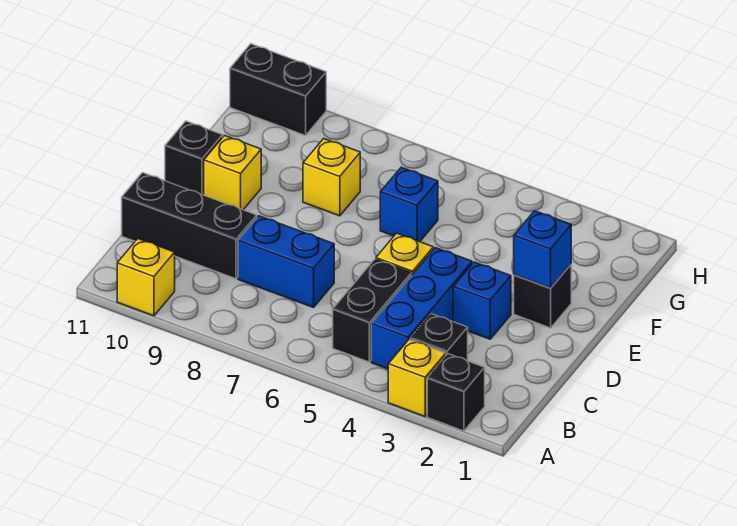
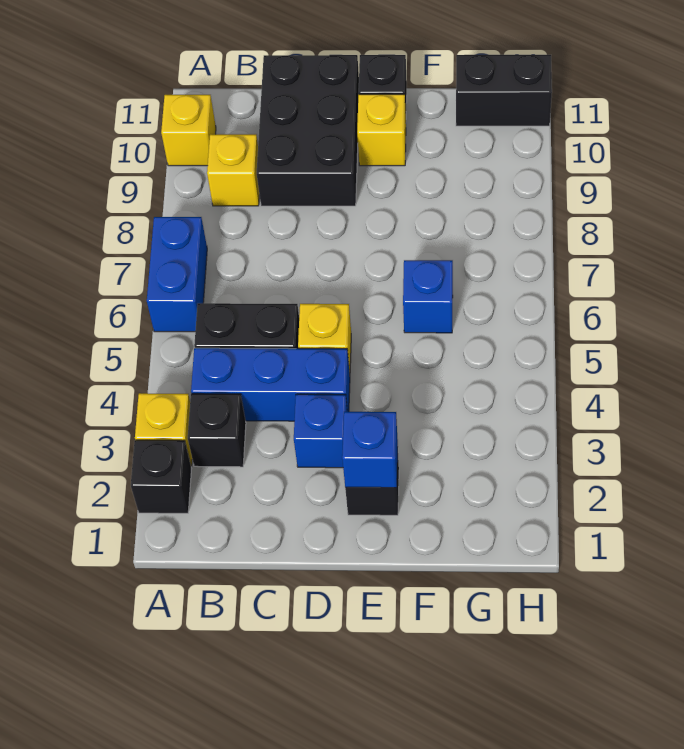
blue 1x2 brick [238,216,334,308] -> blue 1x2 brick moved to [147,217,207,332]
black 1x3 brick [122,173,257,279] -> black 2x3 brick [257,55,359,206]
yellow 1x1 brick [303,139,360,216] -> yellow 1x1 brick moved to [207,134,259,206]
black 1x2 brick [230,44,326,136] -> black 1x2 brick turned to [456,55,552,126]

